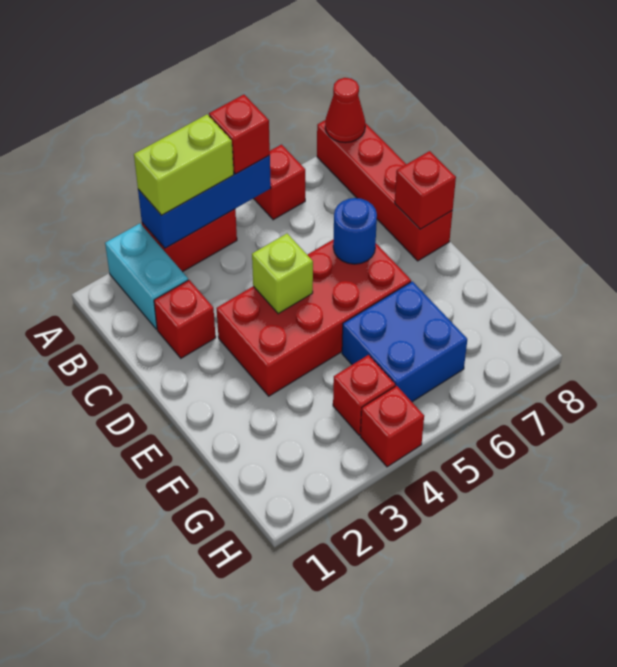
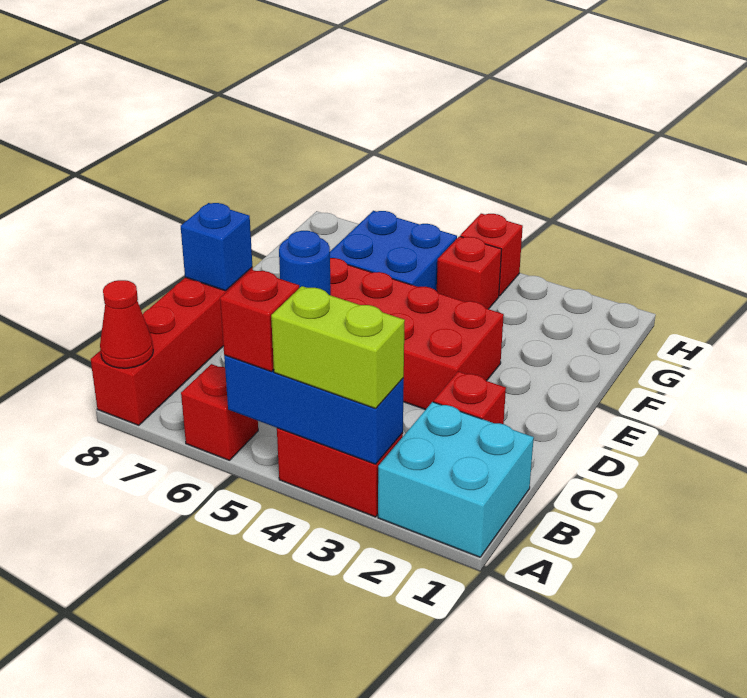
cyan 1x2 brick [105,223,188,329] -> cyan 2x2 brick [378,402,534,557]
lime 1x1 brick [252,234,313,314] -> none
red 1x1 brick [395,151,456,229] -> blue 1x1 brick [181,203,252,291]

